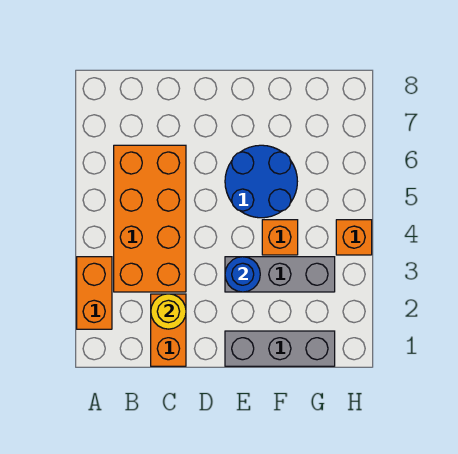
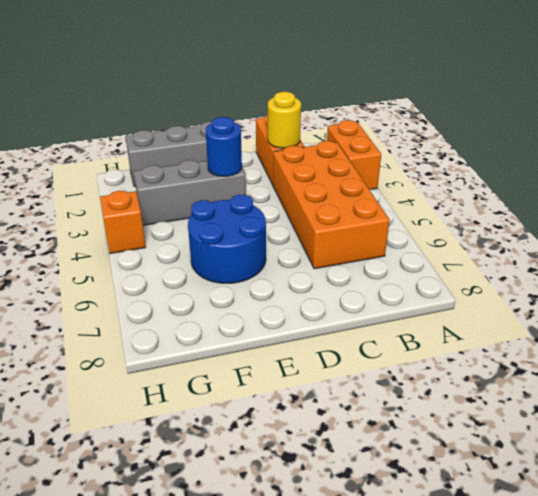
orange 1x1 brick [262,220,298,255] -> none

